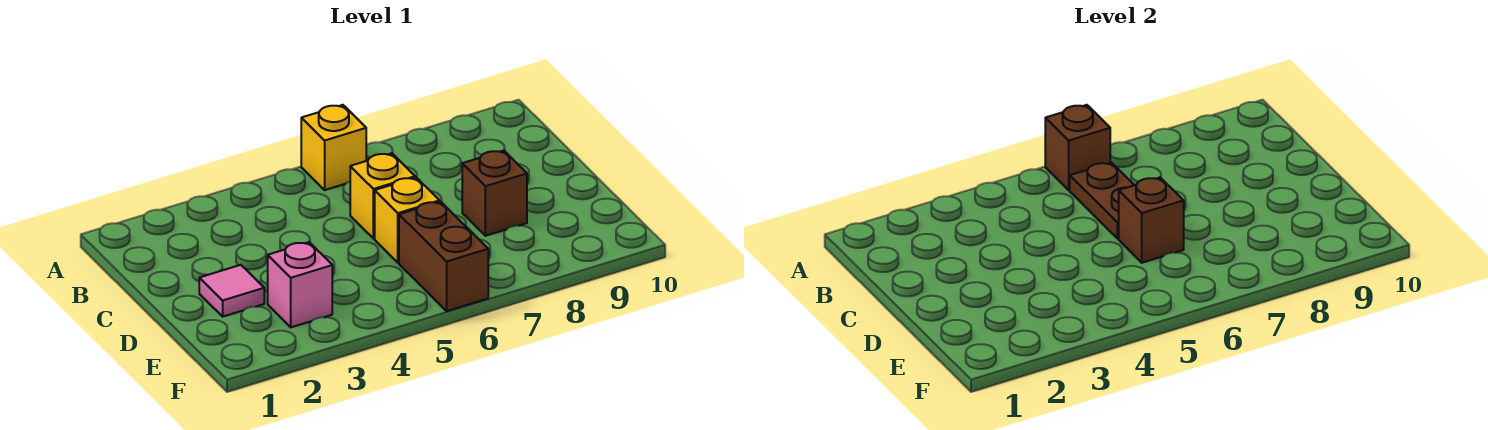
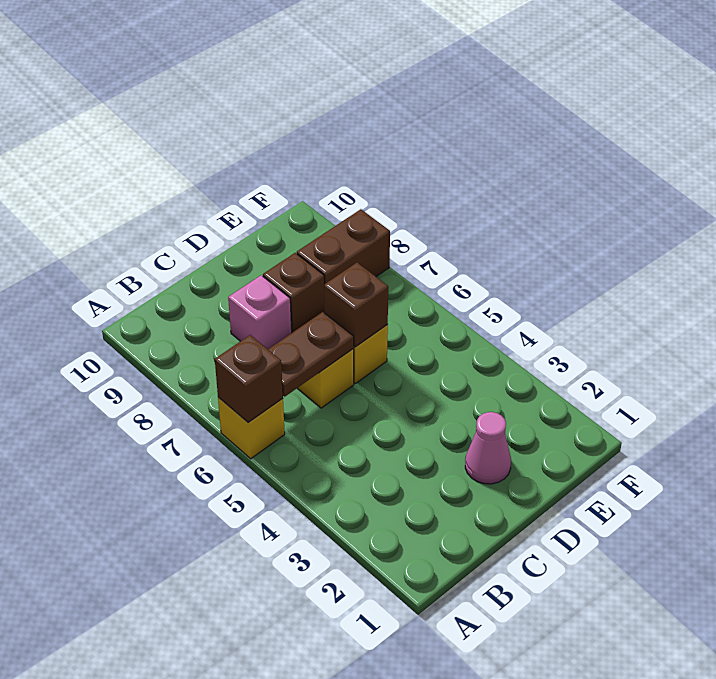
pink 1x1 tile [199,265,264,317] -> pink 1x1 cone [465,412,511,484]
pink 1x1 brick [268,242,332,327] -> pink 1x1 brick moved to [228,275,292,349]
brown 1x2 brick [399,202,488,311] -> brown 1x2 brick moved to [297,209,390,284]

